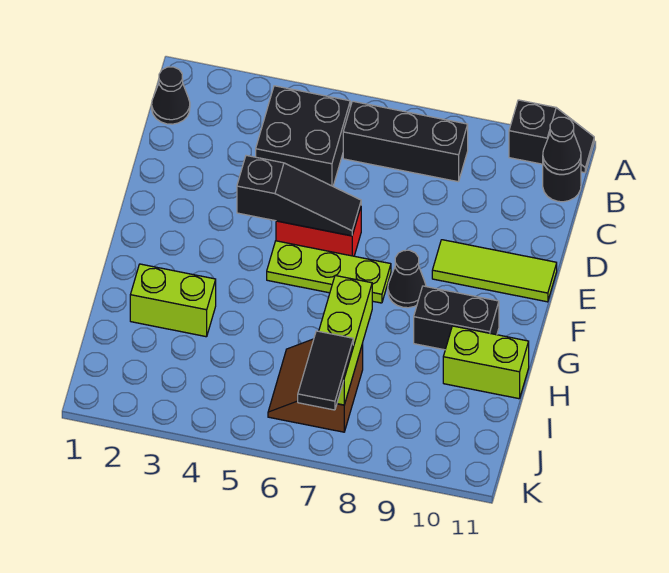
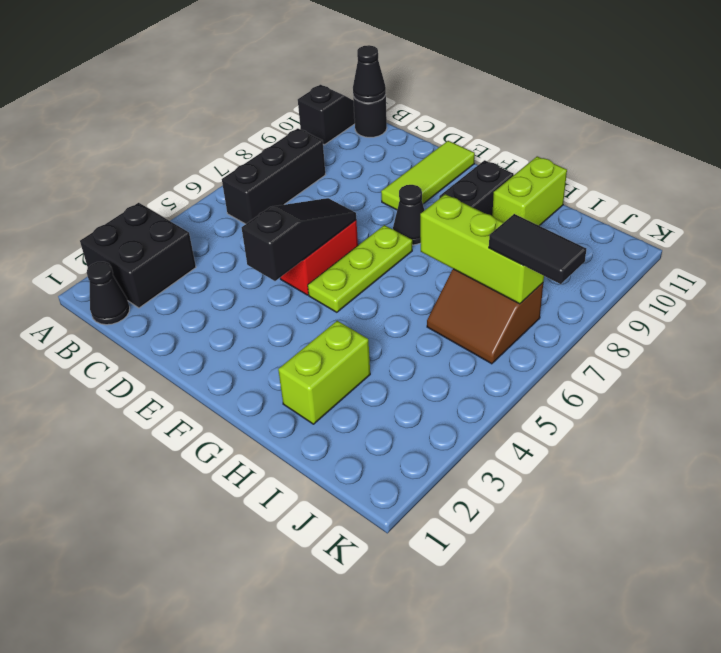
black 2x2 brick [256,86,350,186] -> black 2x2 brick moved to [80,203,196,308]

